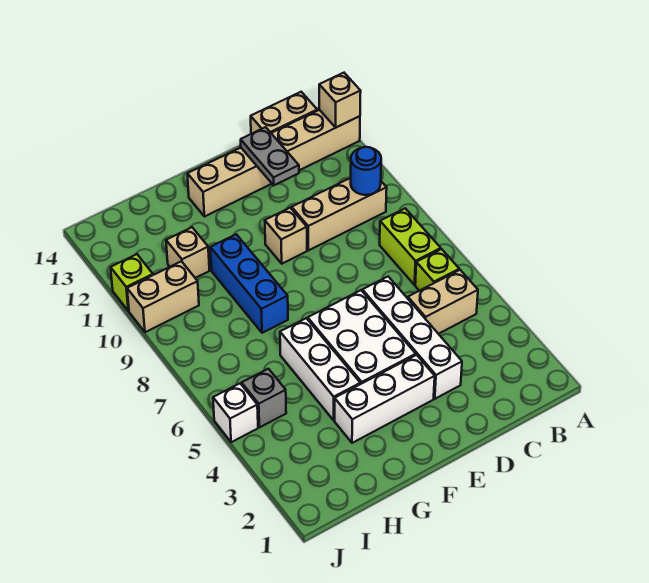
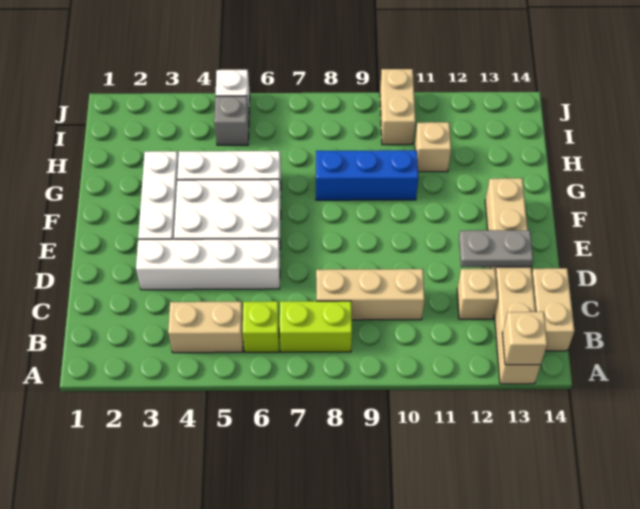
tan 1x2 brick [408,270,478,334] -> tan 1x2 brick turned to [168,302,243,353]
tan 1x3 brick [292,178,387,250] -> tan 1x3 brick turned to [316,269,425,320]
blue 1x1 round brick [351,147,381,195] -> none
tan 1x1 brick [265,208,307,264] -> tan 1x1 brick moved to [457,269,498,319]
lime 1x1 brick [111,254,153,311] -> none

